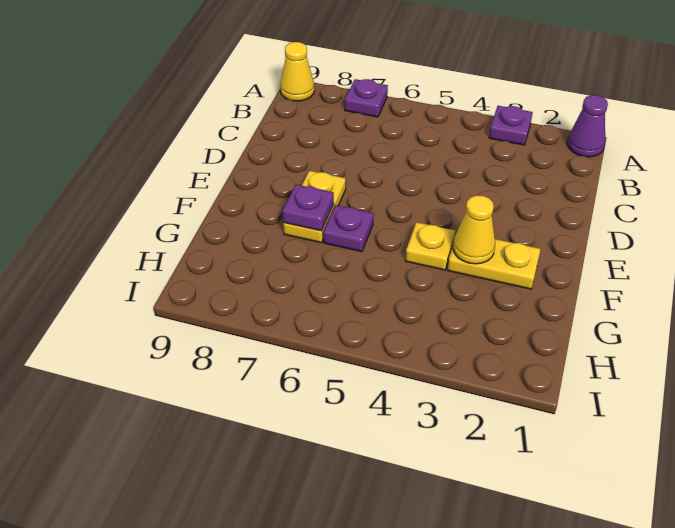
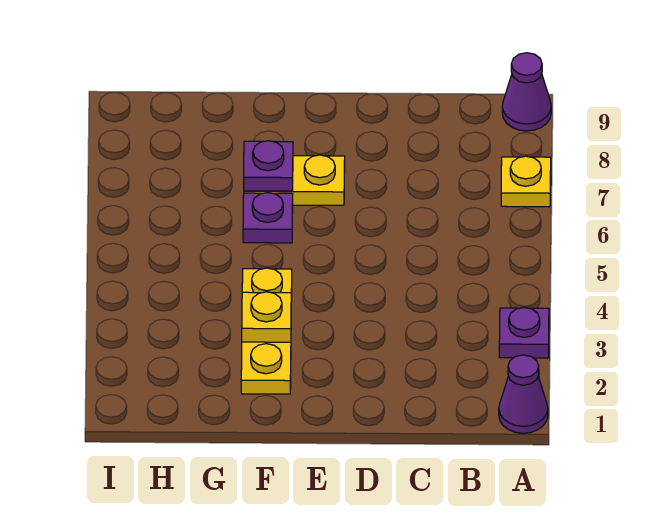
purple 1x1 plate [345,79,388,117] -> yellow 1x1 plate [501,156,551,207]
yellow 1x1 cone [280,42,314,101] -> purple 1x1 cone [502,53,551,131]
yellow 1x1 cone [453,195,495,264] -> yellow 1x1 plate [242,292,291,342]

